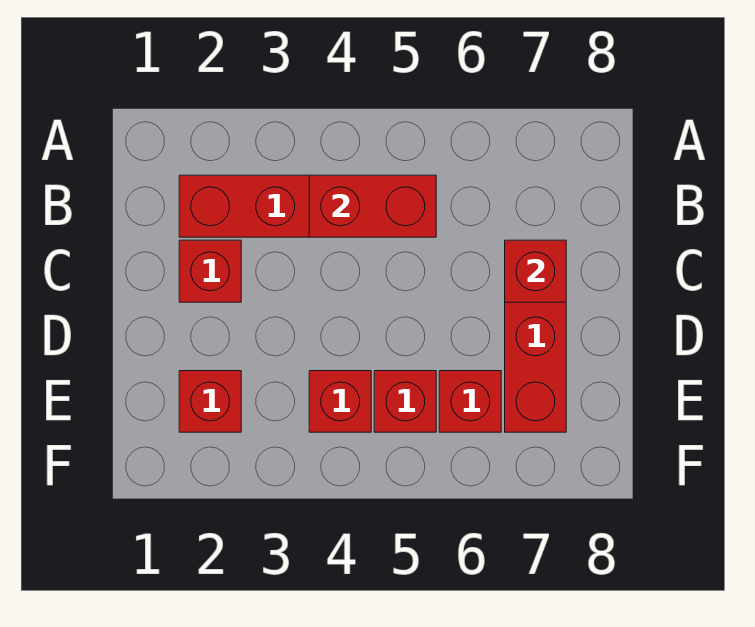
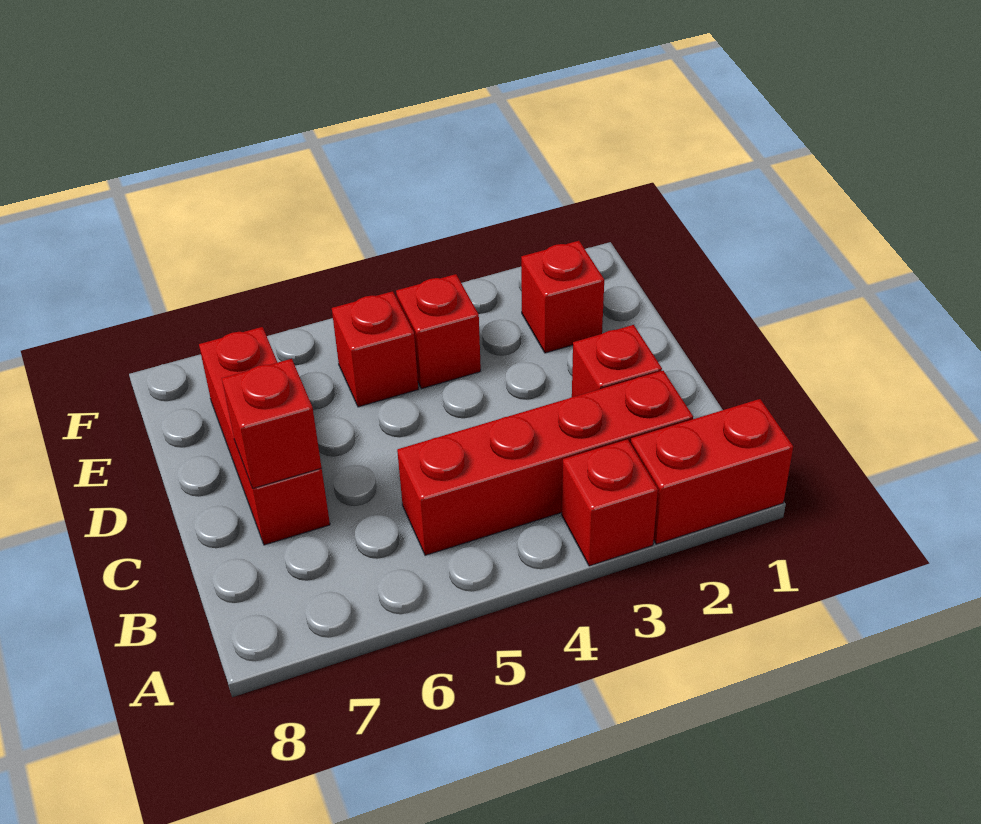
red 1x2 brick [309,175,436,237] -> red 1x2 brick moved to [631,399,793,544]
red 1x1 brick [439,371,501,432] -> red 1x1 brick moved to [562,439,658,566]

